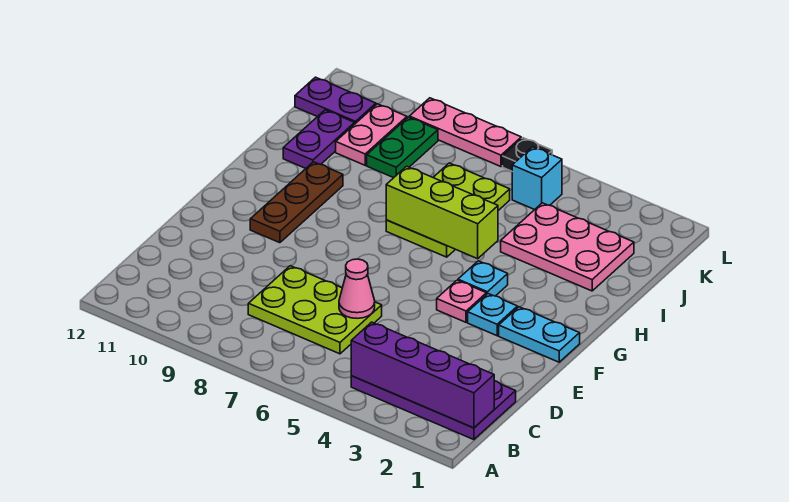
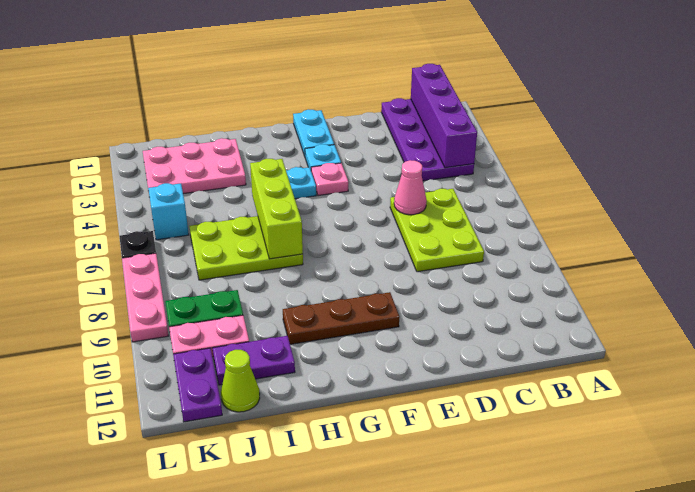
pink 2x3 plate [501,203,634,291] -> pink 2x3 plate turned to [143,138,246,194]
none -> lime 1x1 cone [221,350,260,412]

